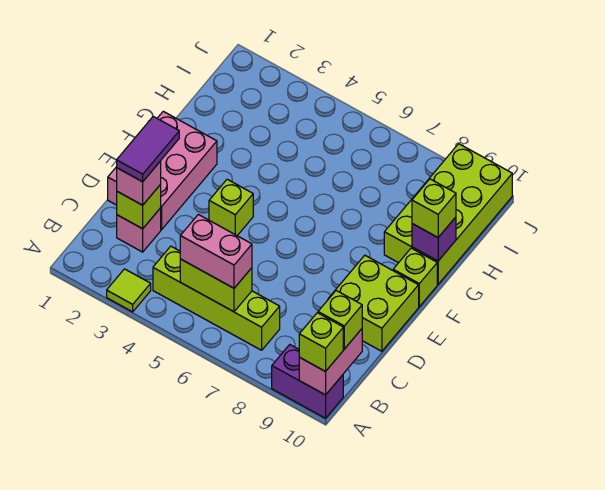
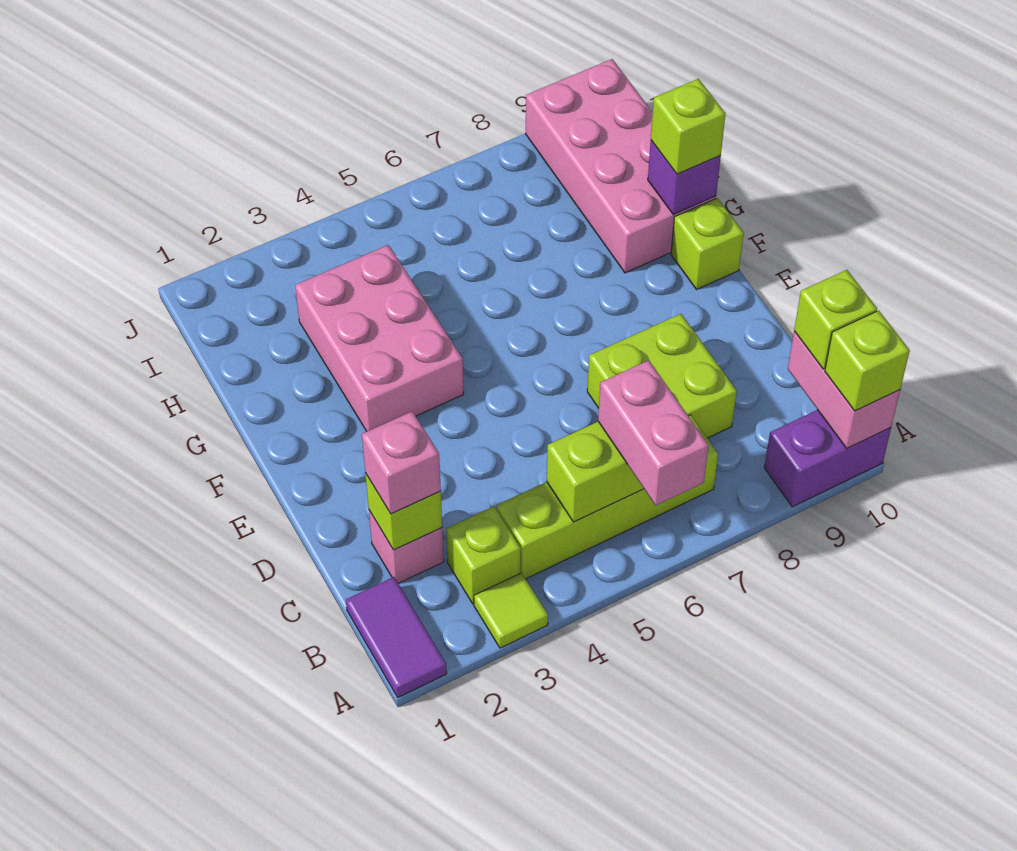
pink 1x2 brick [180,214,252,288] -> pink 1x2 brick turned to [598,360,709,505]
purple 1x2 tile [117,116,179,182] -> purple 1x2 tile moved to [346,577,447,697]
pink 2x3 brick [108,111,217,230] -> pink 2x3 brick moved to [295,245,464,431]
lime 2x2 brick [328,255,419,351] -> lime 2x2 brick moved to [587,314,737,438]
lime 1x1 brick [209,179,253,236] -> lime 1x1 brick moved to [446,507,521,604]
lime 2x4 brick [384,144,512,284] -> pink 2x4 brick [526,59,716,273]

